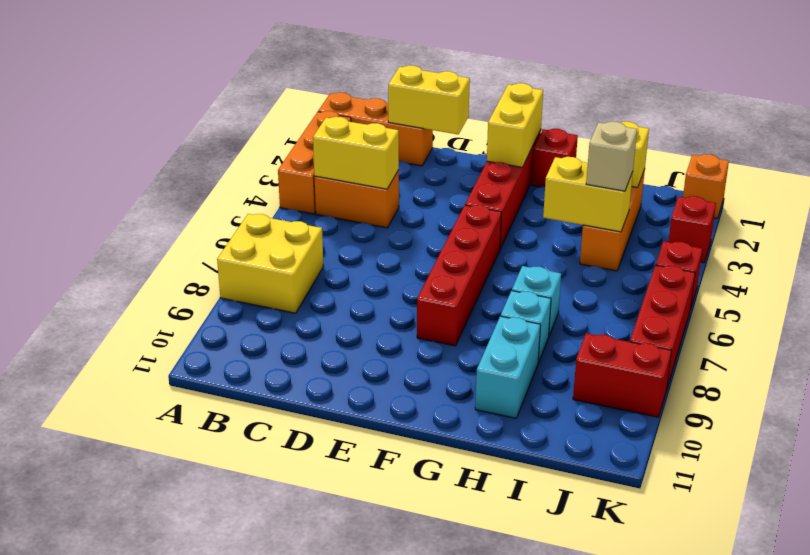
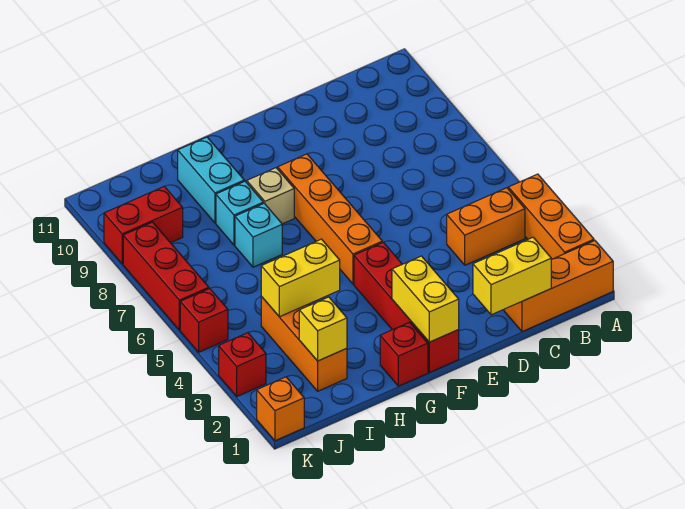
yellow 2x2 brick [217,214,323,313] -> none
yellow 1x2 brick [313,117,399,189] -> none
red 1x4 brick [417,205,502,346] -> orange 1x4 brick [278,154,382,284]
tan 1x1 brick [586,122,637,191] -> tan 1x1 brick moved to [247,168,294,224]

